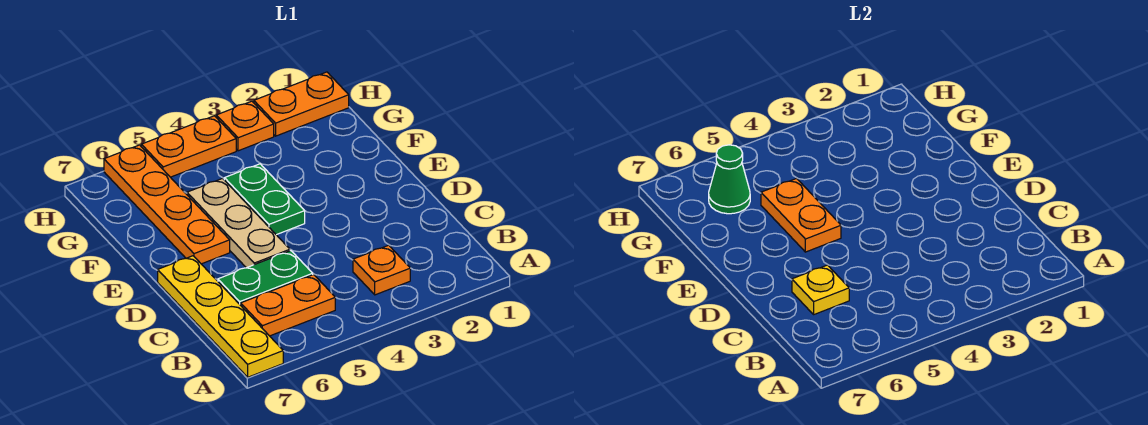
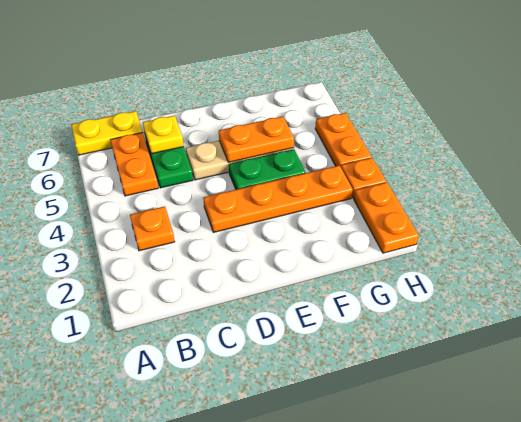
yellow 1x4 plate [158,256,283,377] -> yellow 1x2 plate [71,111,143,155]
orange 1x4 plate [104,145,230,264] -> orange 1x4 plate moved to [203,165,353,232]
green 1x1 cone [709,145,750,214] -> none

